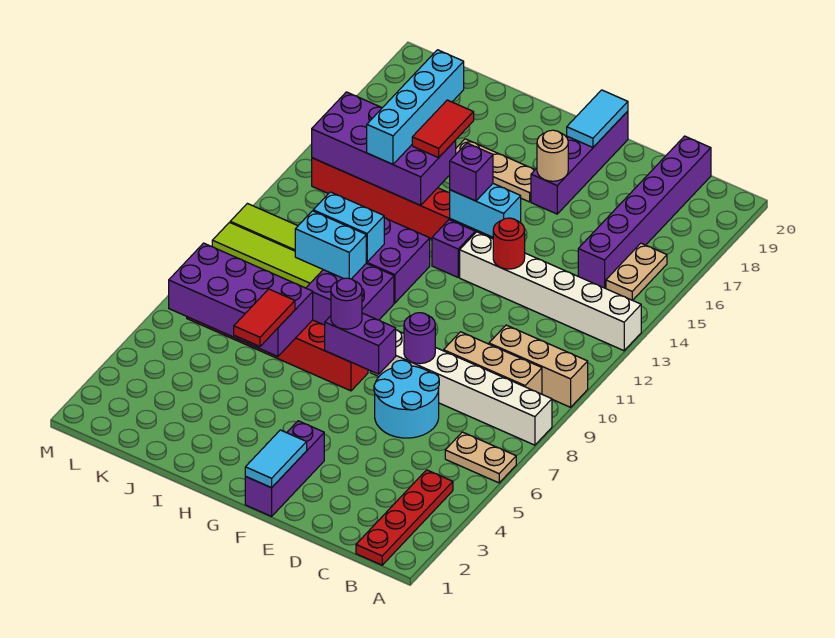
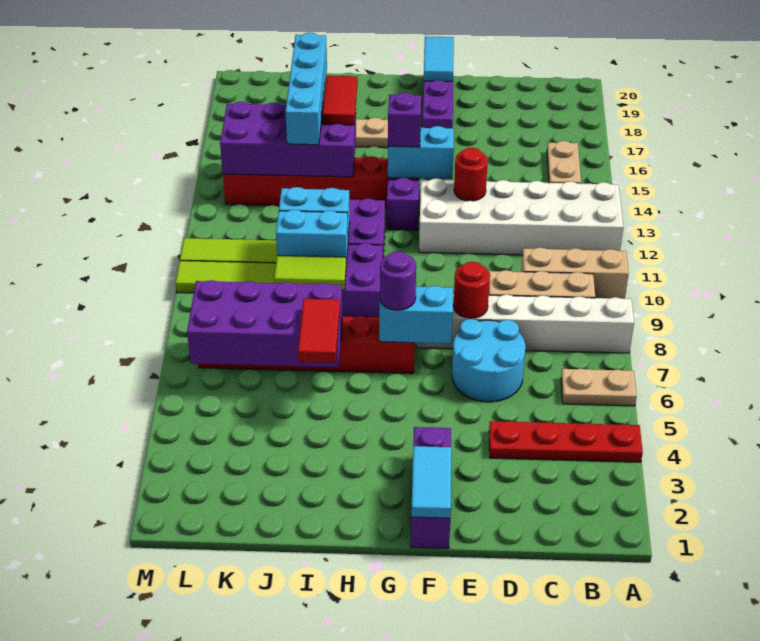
white 1x6 brick [460,232,641,351] -> white 2x6 brick [419,179,623,255]
red 1x4 plate [356,470,453,565] -> red 1x4 plate turned to [489,421,643,462]
purple 1x6 brick [578,136,711,288] -> none
purple 1x1 round brick [404,313,435,364] -> red 1x1 round brick [453,262,490,318]
purple 1x2 brick [325,313,396,374] -> cyan 1x2 brick [379,286,453,344]
tan 1x1 round brick [537,130,568,181] -> none
none -> lime 1x2 tile [274,255,346,290]

